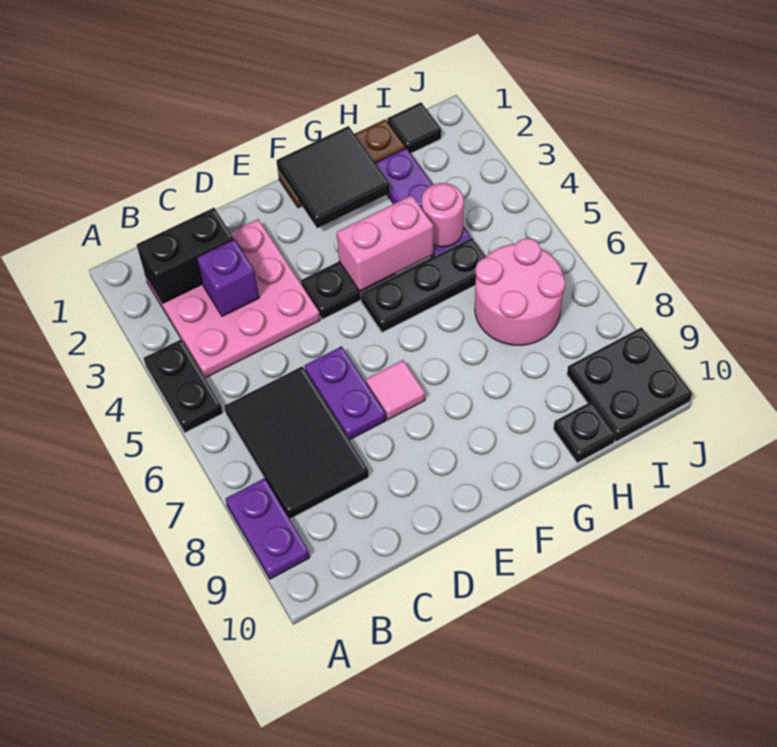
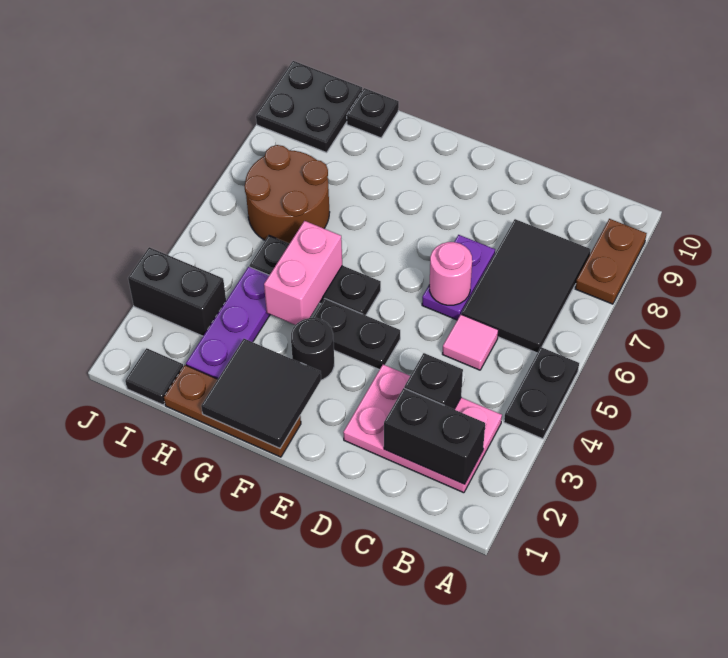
purple 1x2 plate [226,478,310,579] -> brown 1x2 plate [575,219,647,304]
pink 3x3 plate [145,219,320,378] -> pink 2x3 plate [343,365,502,493]
purple 1x1 brick [197,239,259,316] -> black 1x1 brick [404,353,463,409]
pink 1x1 tile [366,360,425,420] -> pink 1x1 tile moved to [443,314,498,370]
none -> black 1x1 round brick [291,318,334,380]
pink 1x2 brick [337,195,433,291] -> pink 1x2 brick turned to [264,221,342,325]
pink 1x1 round brick [422,183,464,247] -> pink 1x1 round brick moved to [429,242,472,305]
pink 2x2 round brick [475,238,565,345] -> brown 2x2 round brick [244,145,330,244]
none -> black 1x2 brick [128,247,226,336]

